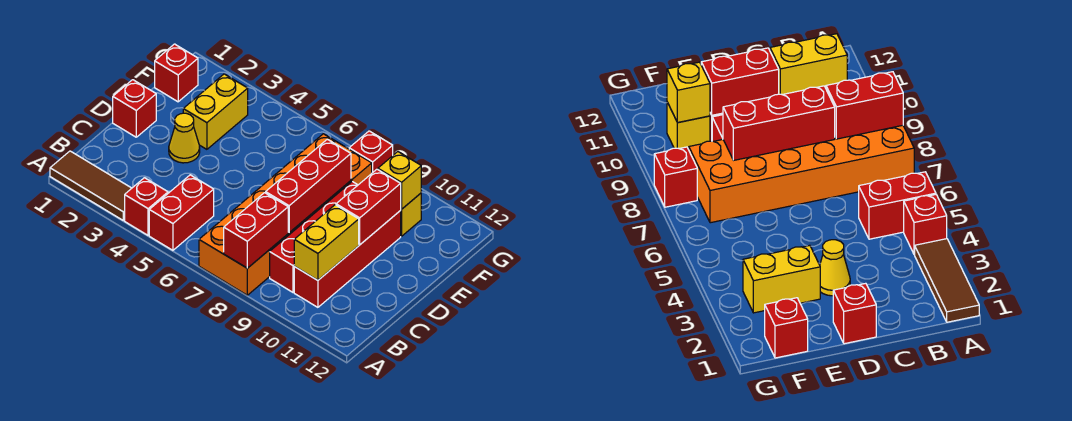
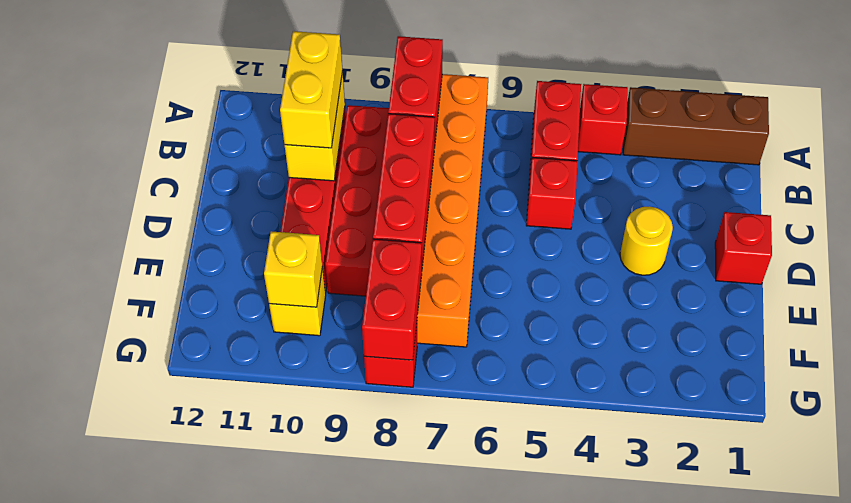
brown 1x3 tile [50,151,132,220] -> brown 1x3 brick [623,87,769,165]
yellow 1x1 cone [169,113,200,163] -> yellow 1x1 round brick [620,206,673,275]
red 1x2 brick [336,169,401,245] -> red 1x2 brick moved to [362,239,422,360]
yellow 1x2 brick [183,74,248,149] -> yellow 1x2 brick moved to [280,31,343,148]
red 1x1 brick [155,44,198,102] -> red 1x1 brick moved to [526,158,577,229]

